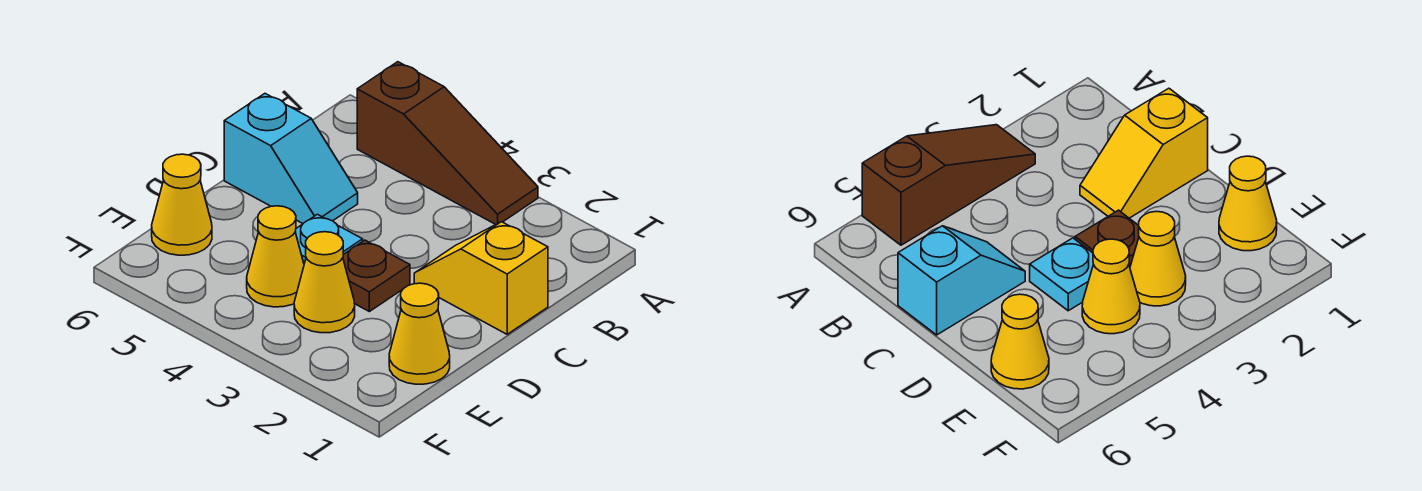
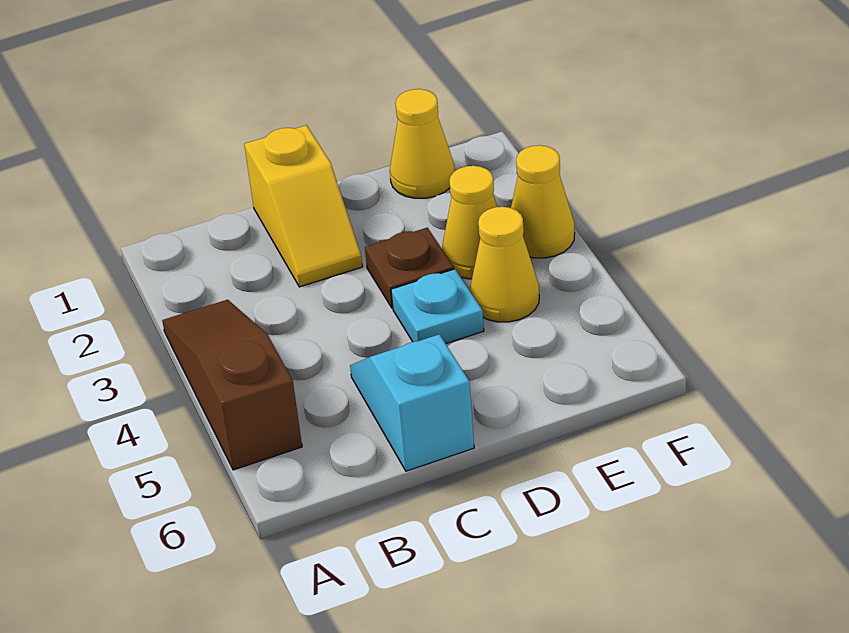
yellow 1x1 cone [152,154,212,255] -> yellow 1x1 cone moved to [511,145,575,258]

